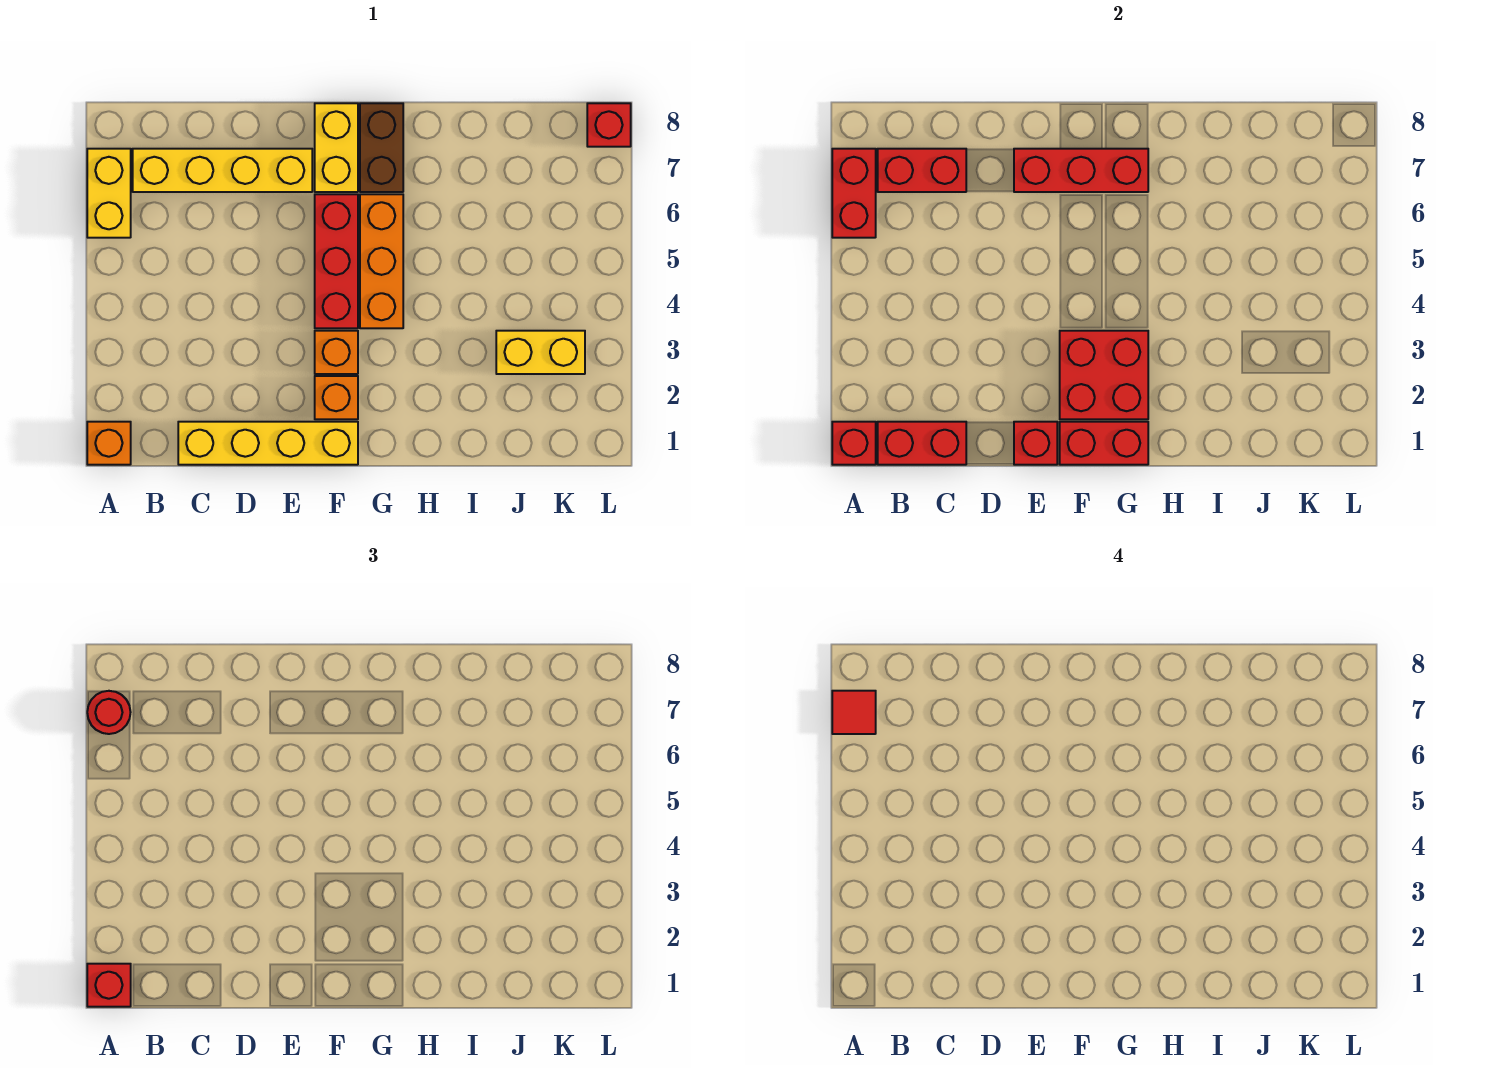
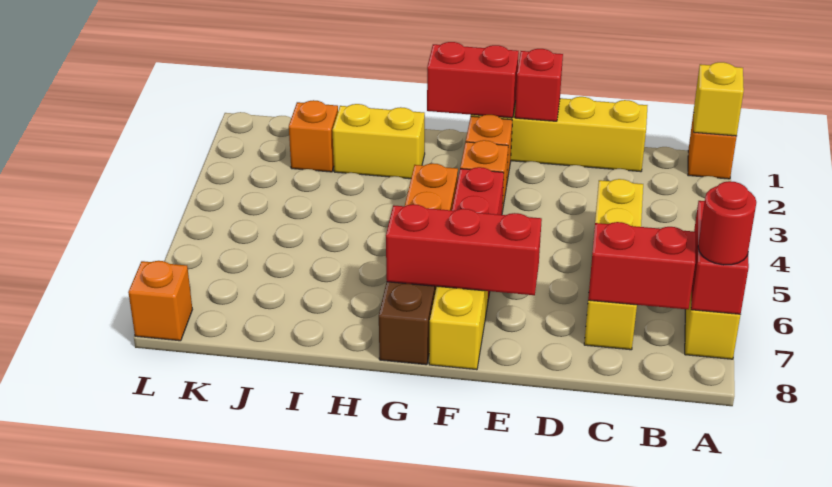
red 1x1 brick [832,422,876,465] -> yellow 1x1 brick [694,62,744,136]
red 1x1 brick [87,964,131,1007] -> none
red 1x1 tile [832,691,876,734] -> none
red 1x2 brick [878,422,966,465] -> none
yellow 1x4 brick [133,149,312,192] -> yellow 1x4 brick turned to [584,179,643,350]
red 2x2 brick [1060,331,1148,419] -> none
none -> orange 1x1 brick [289,100,338,172]
yellow 1x2 brick [496,331,585,374] -> yellow 1x2 brick moved to [333,104,425,179]
red 1x1 brick [587,103,631,147] -> orange 1x1 brick [128,261,192,341]

